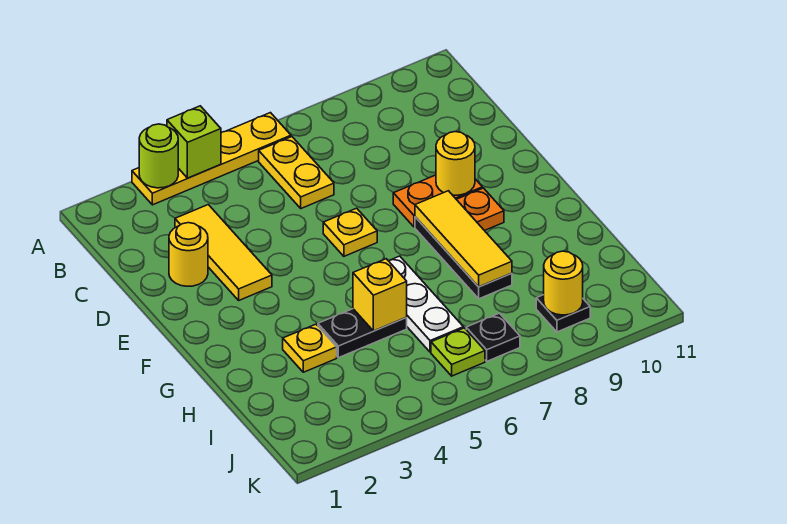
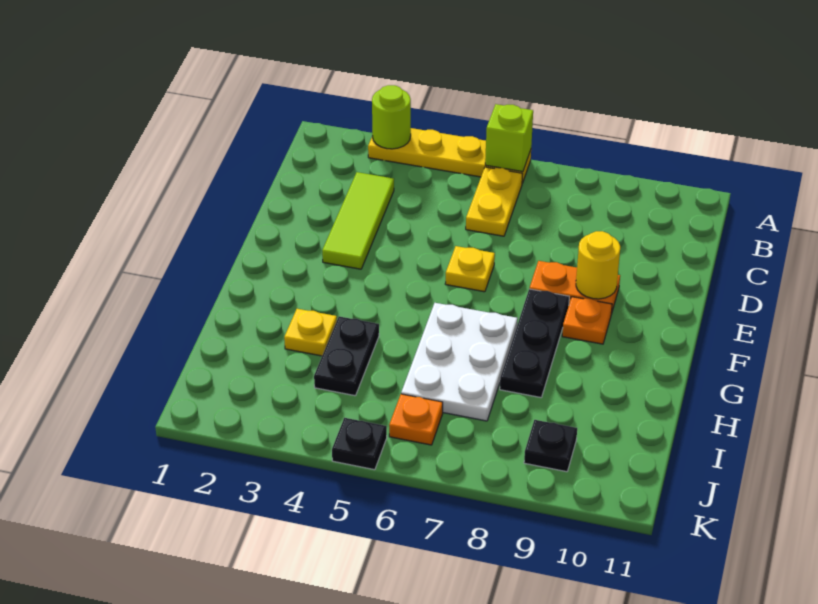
lime 1x1 brick [167,106,221,178] -> lime 1x1 brick moved to [485,104,533,172]
yellow 1x3 tile [175,205,272,300] -> lime 1x3 tile [322,172,394,269]
yellow 1x1 round brick [169,223,208,286] -> none
yellow 1x3 tile [415,191,512,287] -> none
white 1x3 plate [389,256,463,352] -> white 2x3 plate [401,303,517,421]
black 1x2 plate [318,309,407,358] -> black 1x2 plate turned to [314,316,379,396]
yellow 1x1 brick [353,259,407,331] -> none
lime 1x1 plate [431,328,485,376] -> orange 1x1 plate [389,394,443,445]
black 1x1 plate [466,313,520,361] -> black 1x1 plate moved to [332,418,387,470]
yellow 1x1 round brick [544,251,583,315] -> none

